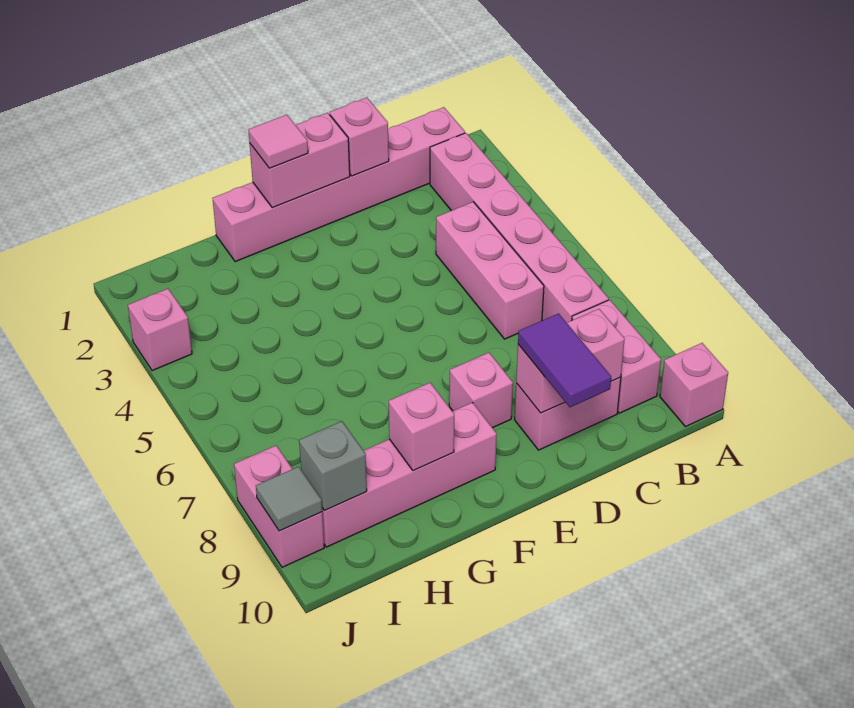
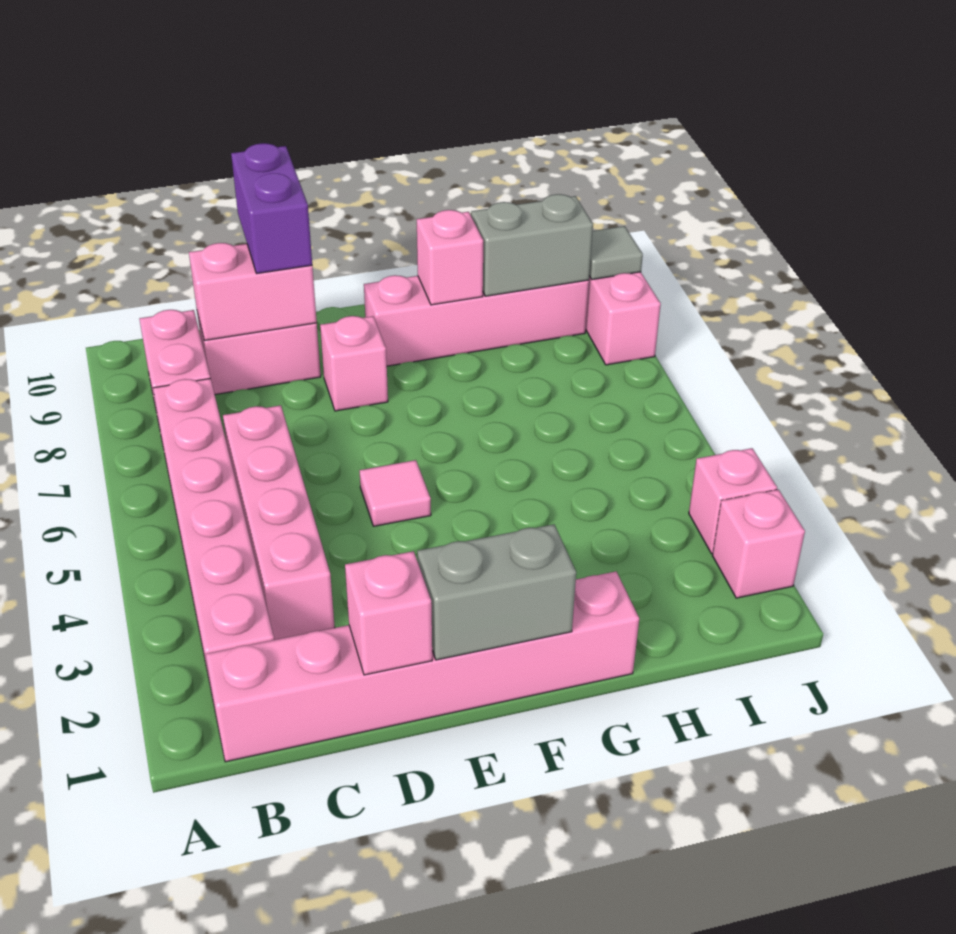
pink 1x1 brick [660,343,728,427] -> pink 1x1 brick moved to [712,489,805,598]
pink 1x3 brick [436,202,544,339] -> pink 1x4 brick [223,405,335,640]
purple 1x2 tile [518,314,611,407] -> purple 1x2 brick [231,143,312,273]
pink 1x2 brick [250,113,350,208] -> grey 1x2 brick [417,524,576,660]
pink 1x1 tile [248,115,308,168] -> pink 1x1 tile moved to [360,460,431,526]
grey 1x1 brick [299,421,367,510] -> grey 1x2 brick [471,194,593,296]

